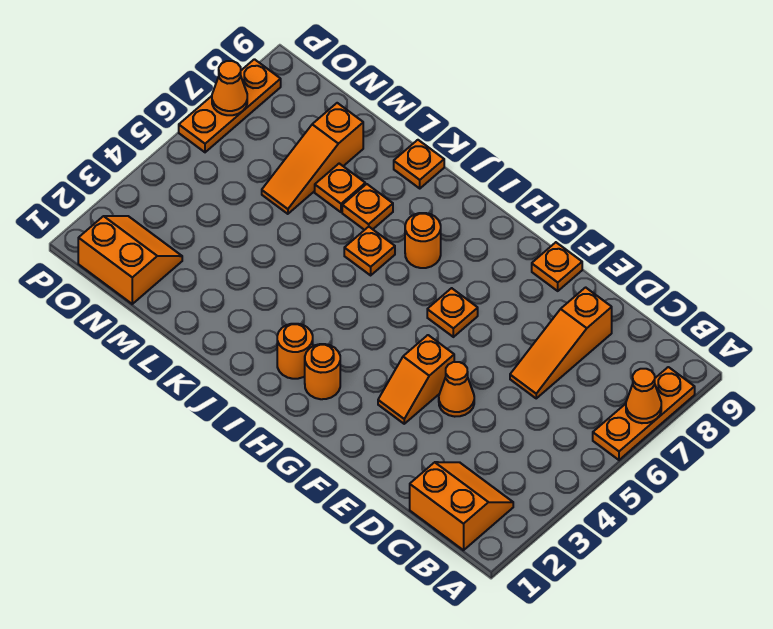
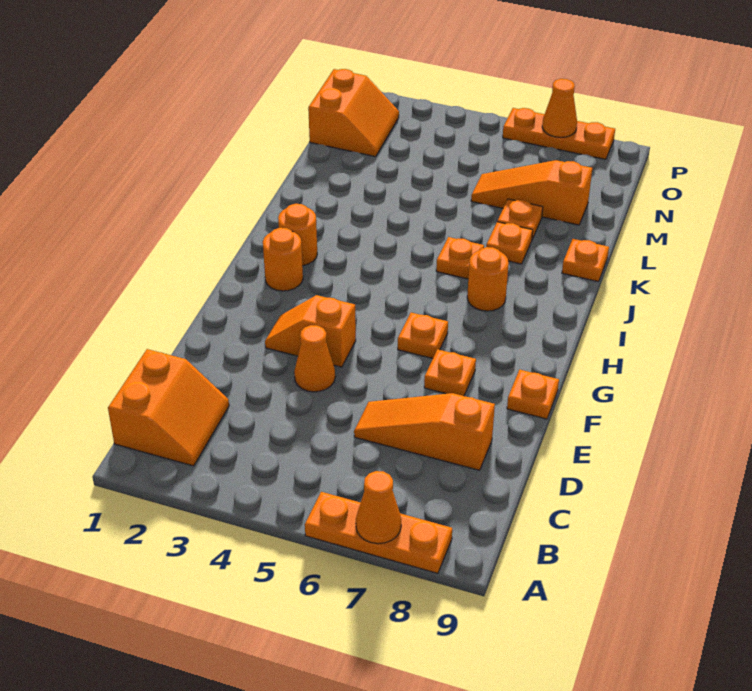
none -> orange 1x1 plate [424,349,476,396]

